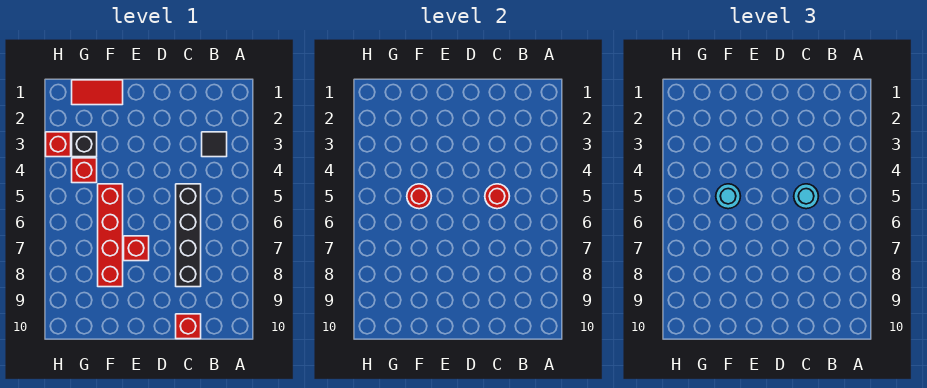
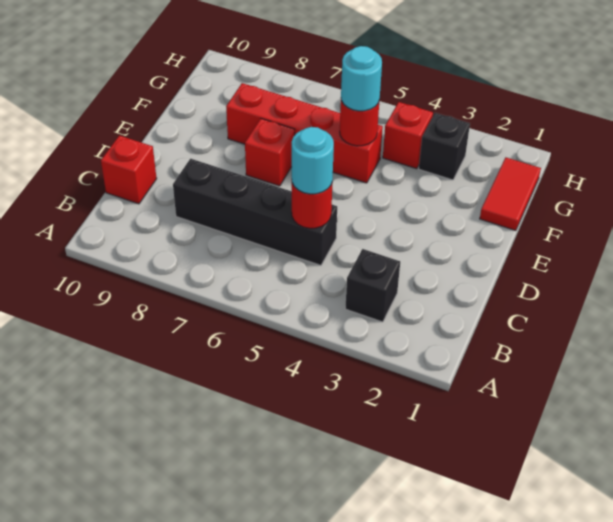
black 1x1 tile [202,132,227,157] -> black 1x1 brick [345,249,400,322]
red 1x1 brick [46,132,71,157] -> none

